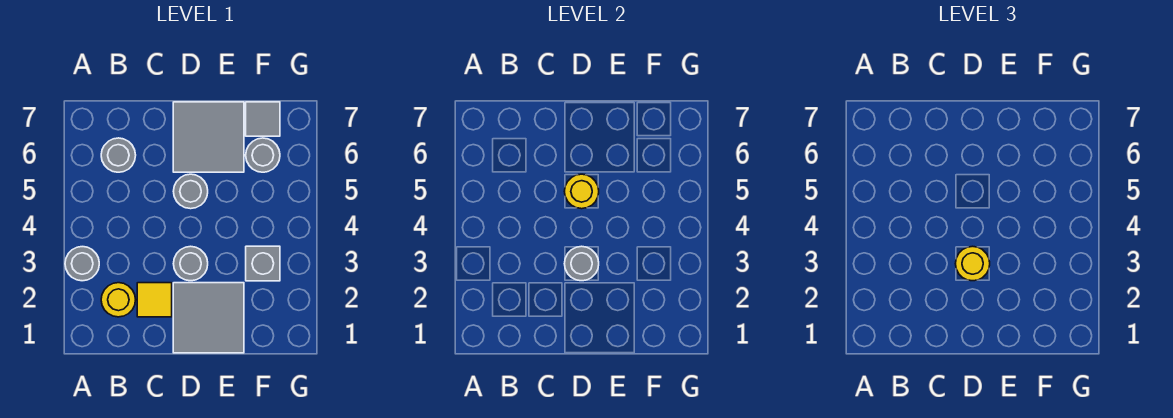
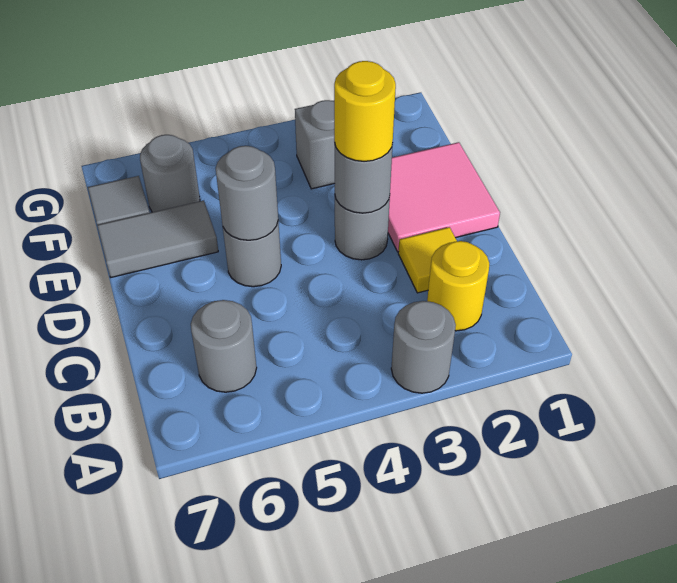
grey 2x2 tile [173,283,244,353] -> pink 2x2 tile [388,142,500,252]
yellow 1x1 round brick [564,174,599,209] -> grey 1x1 round brick [216,146,278,240]
grey 2x2 tile [173,102,244,172] -> grey 1x2 tile [97,201,218,277]

